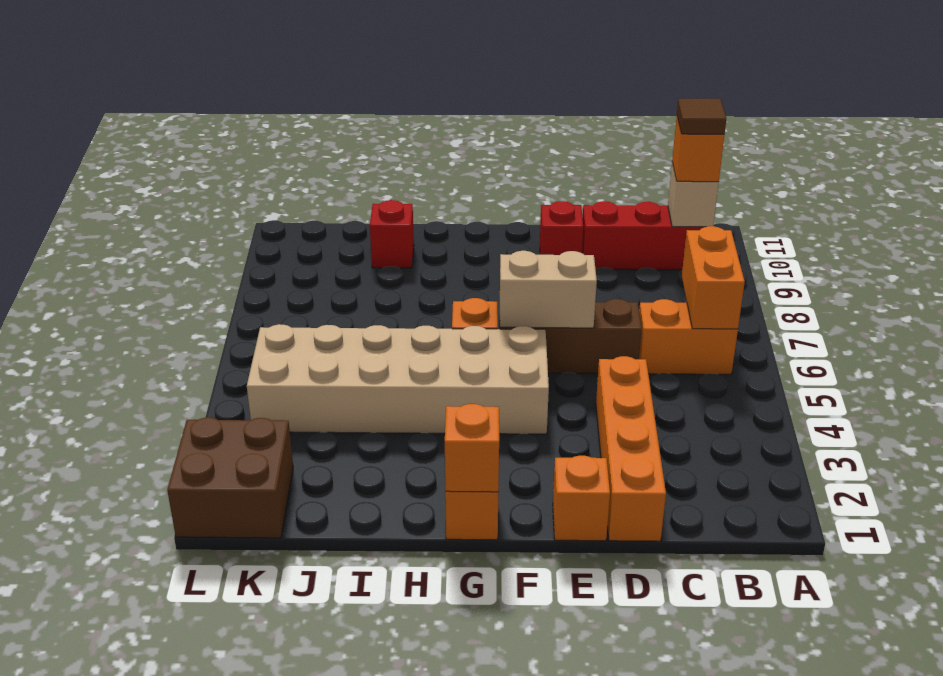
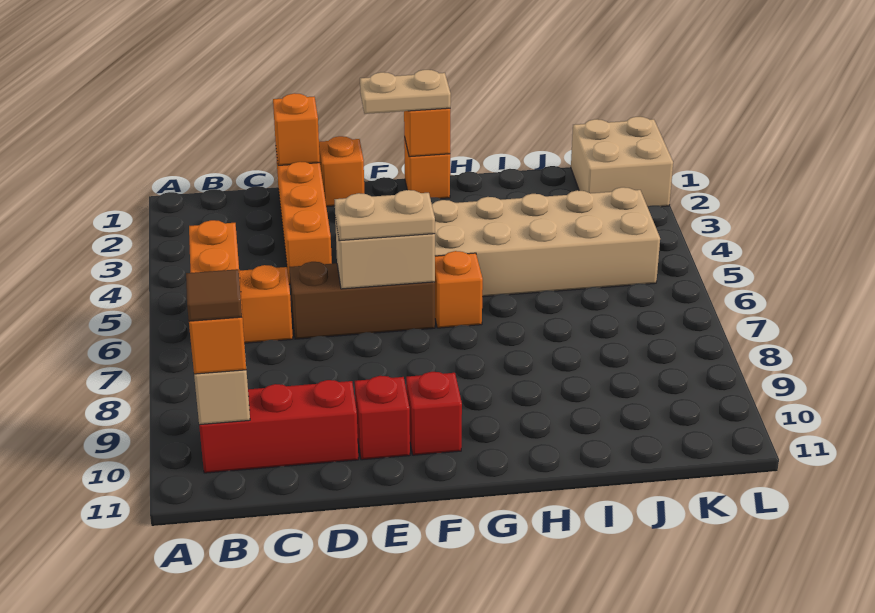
none -> orange 1x1 brick [273,93,320,165]
none -> tan 1x2 plate [334,190,435,241]
none -> tan 1x2 plate [360,70,451,114]
red 1x1 brick [370,200,414,268] -> red 1x1 brick moved to [406,372,462,455]
brown 2x2 brick [167,417,293,538] -> tan 2x2 brick [571,117,673,207]

